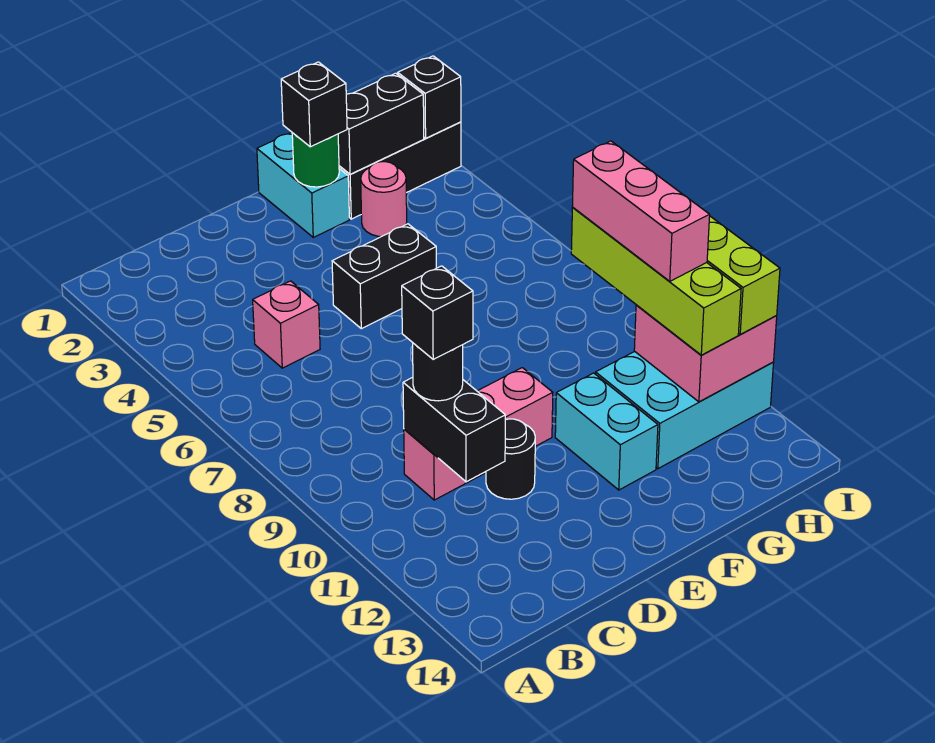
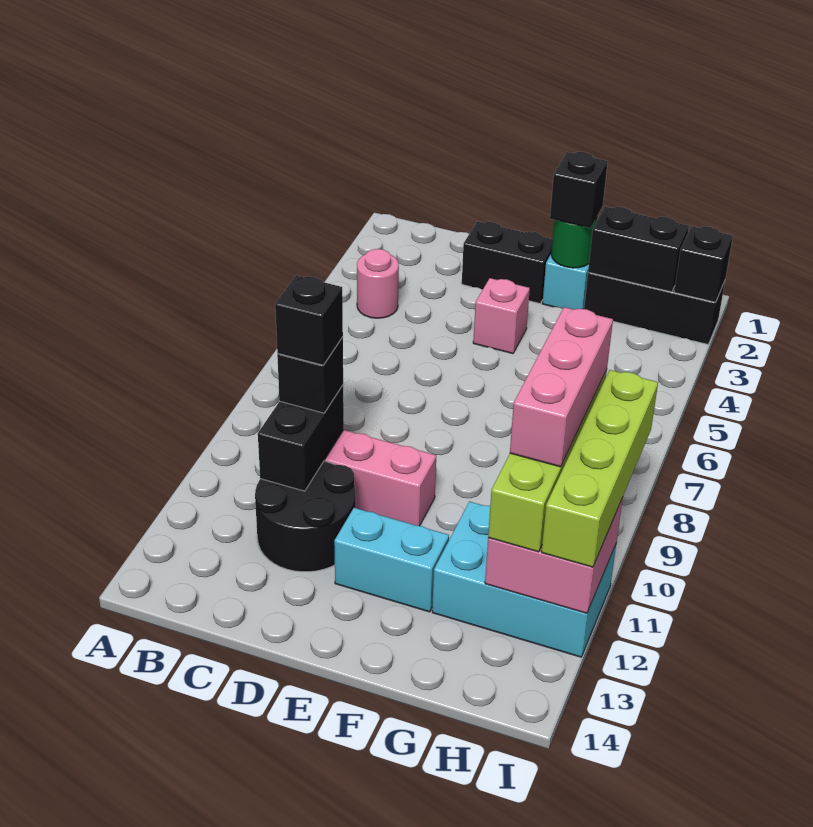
pink 1x1 brick [253,281,320,368] -> pink 1x1 brick moved to [473,278,530,354]
black 1x1 round brick [413,343,463,401] -> black 1x1 brick [277,337,343,413]
black 1x1 round brick [486,419,535,499] -> black 2x2 round brick [255,461,356,572]
black 1x2 brick [332,224,436,329] -> black 1x2 brick moved to [462,222,553,303]
cyan 1x2 brick [555,373,658,490] -> cyan 1x2 brick turned to [334,508,449,612]
pink 1x1 round brick [361,162,407,237] -> pink 1x1 round brick moved to [357,249,399,318]

